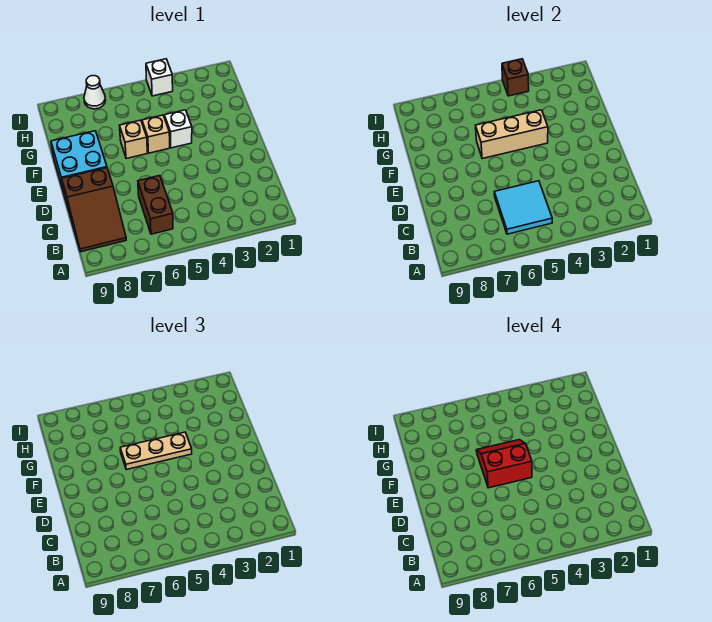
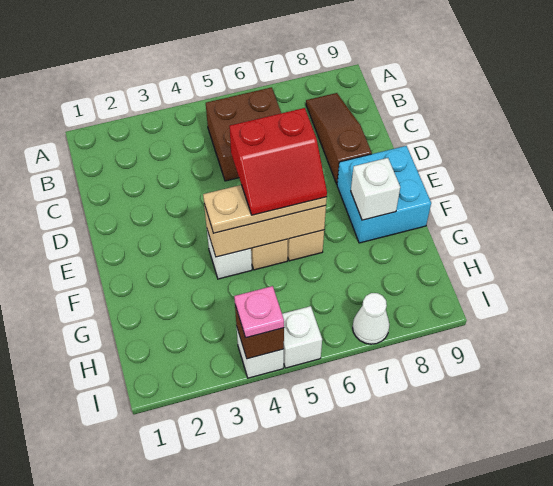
cyan 2x2 tile [494,181,552,234] -> none
brown 1x2 brick [138,176,173,234] -> brown 2x2 brick [206,87,281,181]
brown 2x3 slope [62,168,126,252] -> brown 1x3 slope [306,93,372,184]
none -> white 1x1 brick [351,158,400,220]
none -> pink 1x1 plate [234,286,284,338]
none -> white 1x1 brick [282,306,322,368]

